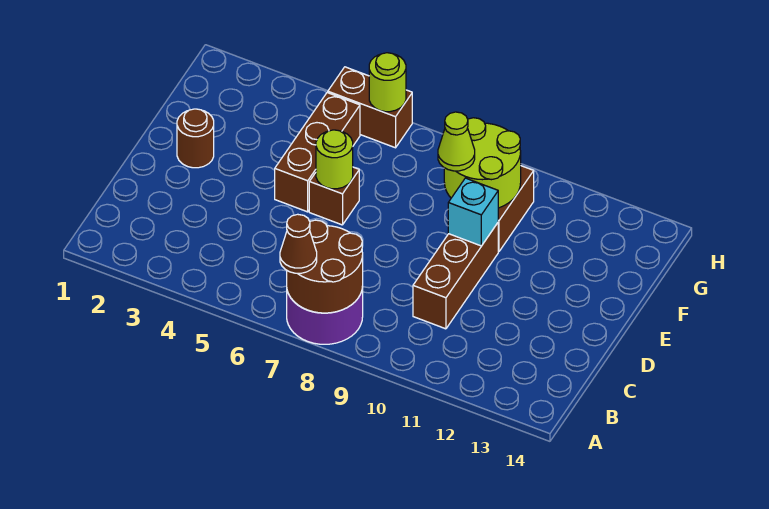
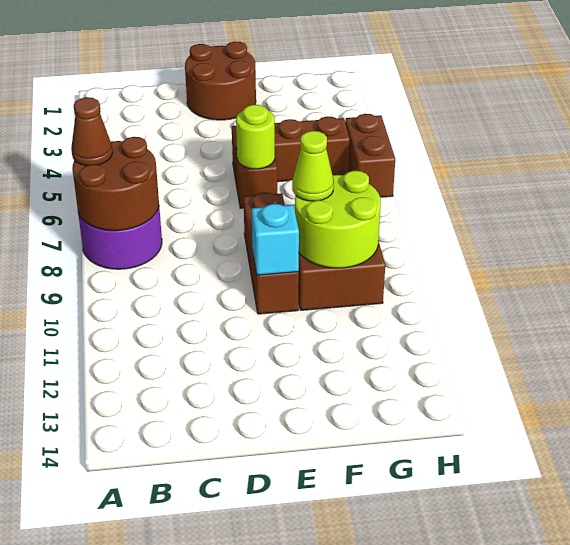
brown 1x3 brick [413,223,498,329] -> brown 1x3 brick turned to [244,192,299,314]
brown 1x1 round brick [177,109,214,168] -> brown 2x2 round brick [185,41,256,120]
lime 1x1 round brick [369,53,406,112] -> none

